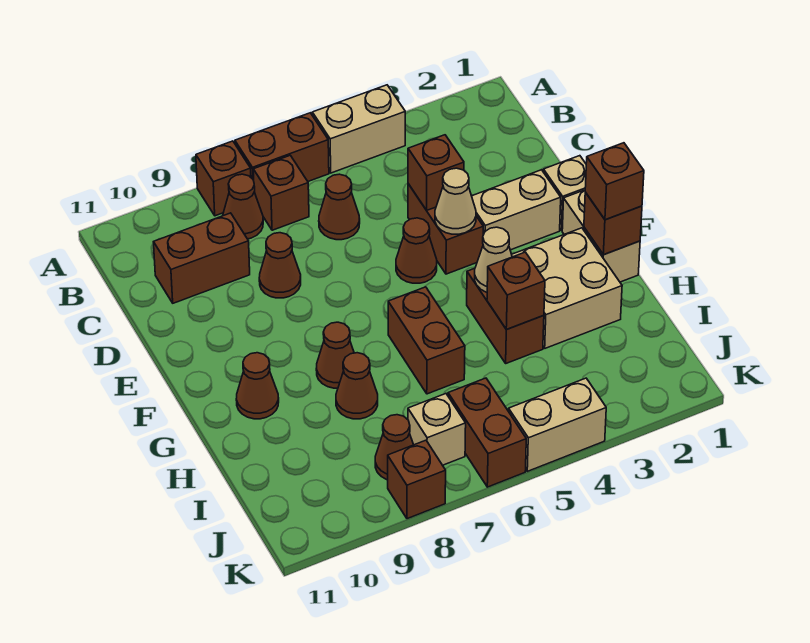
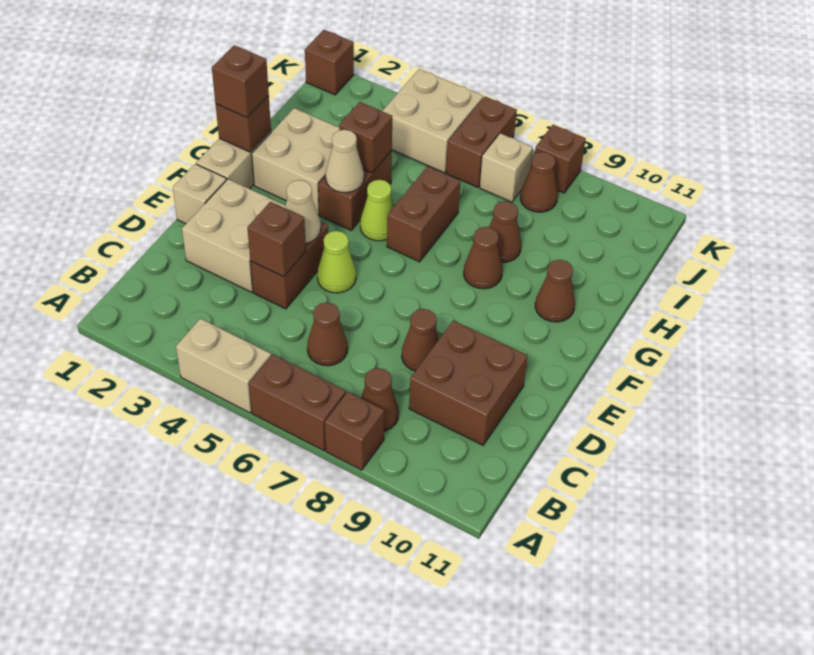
brown 1x1 brick [253,155,309,230] -> brown 1x1 brick moved to [305,30,354,95]
brown 1x2 brick [154,213,250,303] -> brown 2x2 brick [409,321,528,445]
tan 1x2 brick [472,170,561,250] -> tan 2x2 brick [182,179,285,292]
brown 1x1 cone [396,218,437,283] -> lime 1x1 cone [317,231,356,293]
none -> lime 1x1 cone [360,180,394,241]
tan 1x2 brick [509,378,606,471] -> tan 2x2 brick [382,69,483,173]

